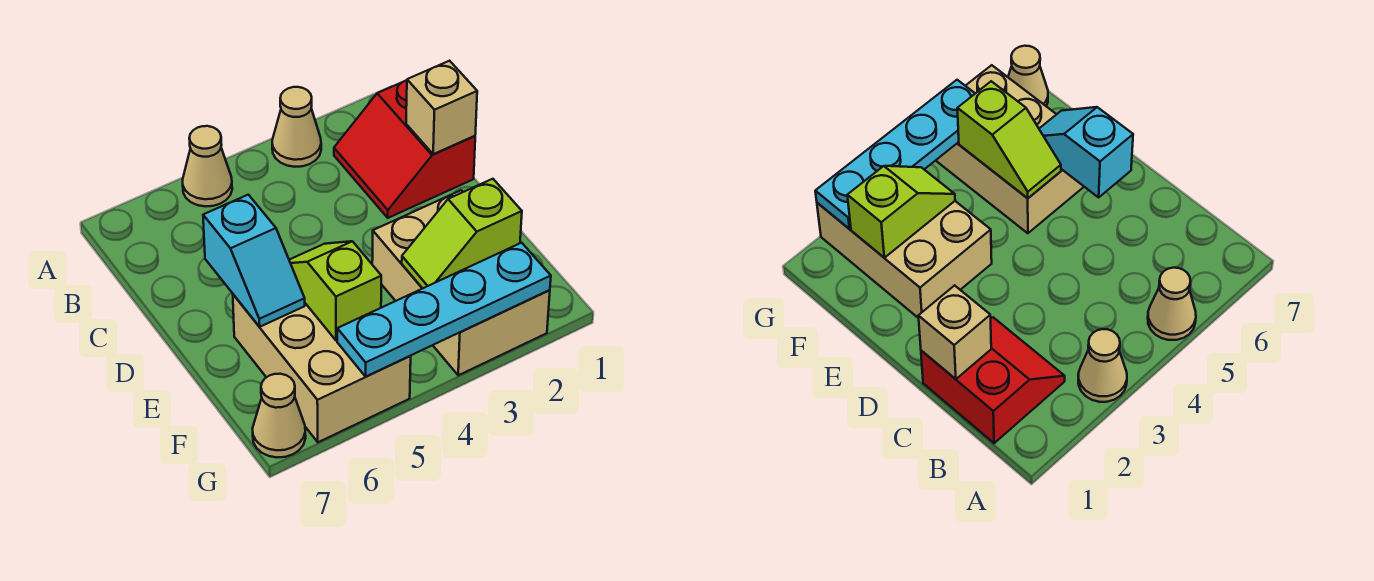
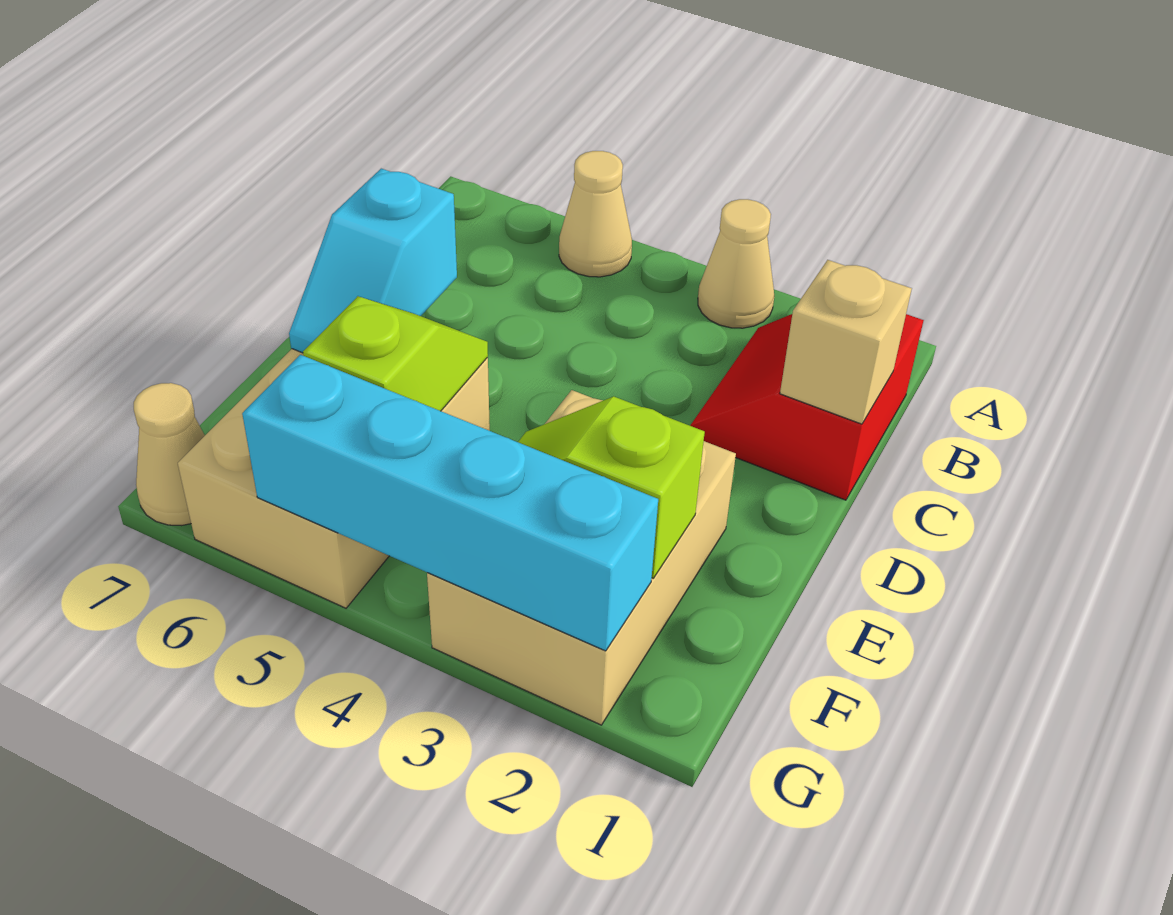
cyan 1x4 plate [337,243,551,377] -> cyan 1x4 brick [242,355,658,651]

